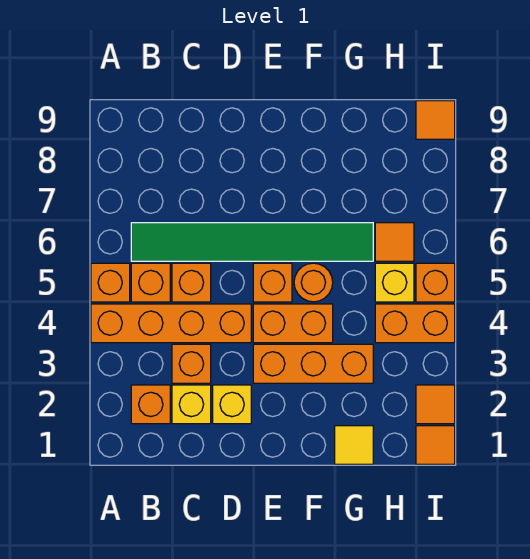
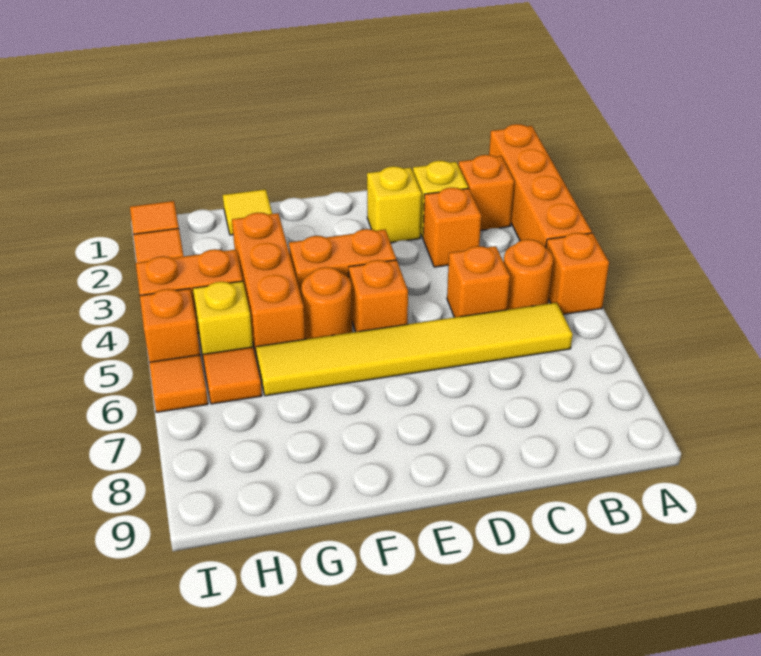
orange 1x4 brick [91,304,251,343] -> orange 1x4 brick turned to [489,124,592,248]
orange 1x1 brick [131,263,170,302] -> orange 1x1 round brick [504,239,553,310]
green 1x6 tile [131,223,373,261] -> yellow 1x6 tile [256,302,573,396]
orange 1x3 brick [253,344,373,383] -> orange 1x3 brick turned to [232,213,305,358]
orange 1x1 tile [416,101,455,139] -> orange 1x1 tile moved to [149,355,208,412]

